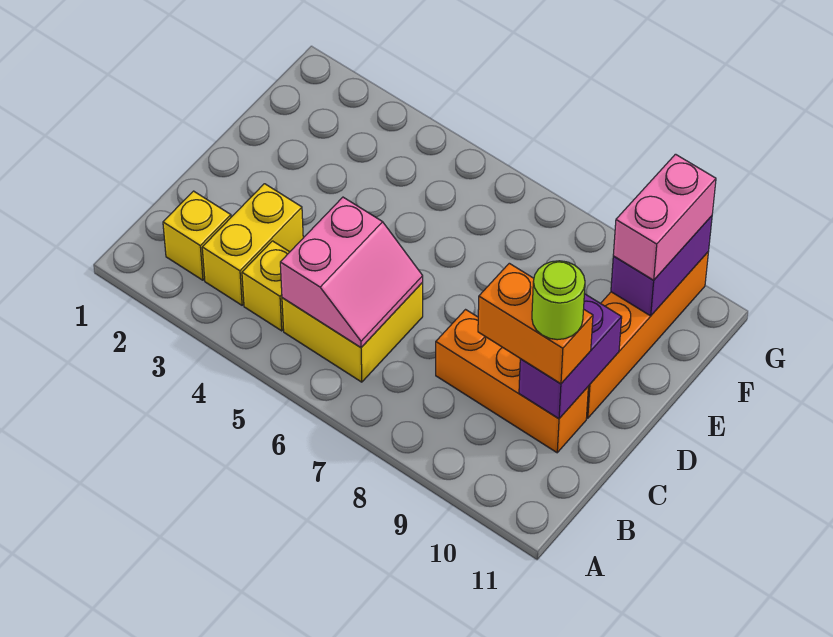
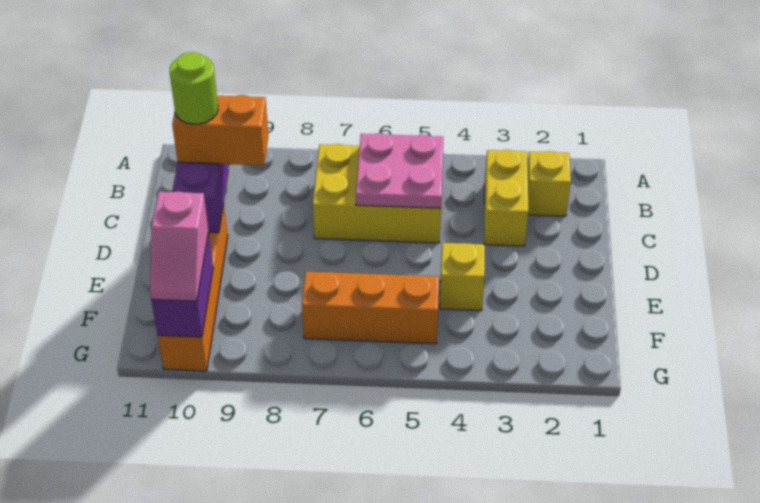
yellow 1x1 brick [242,241,289,331] -> yellow 1x1 brick moved to [440,243,485,311]
yellow 2x2 brick [282,283,423,382] -> yellow 2x3 brick [313,144,441,243]
pink 2x2 slope [280,197,423,348] -> pink 2x2 plate [356,133,443,208]
orange 1x3 brick [436,310,588,453] -> orange 1x3 brick moved to [302,272,439,344]
pink 1x2 brick [613,154,716,280] -> pink 1x2 slope [150,192,209,301]

